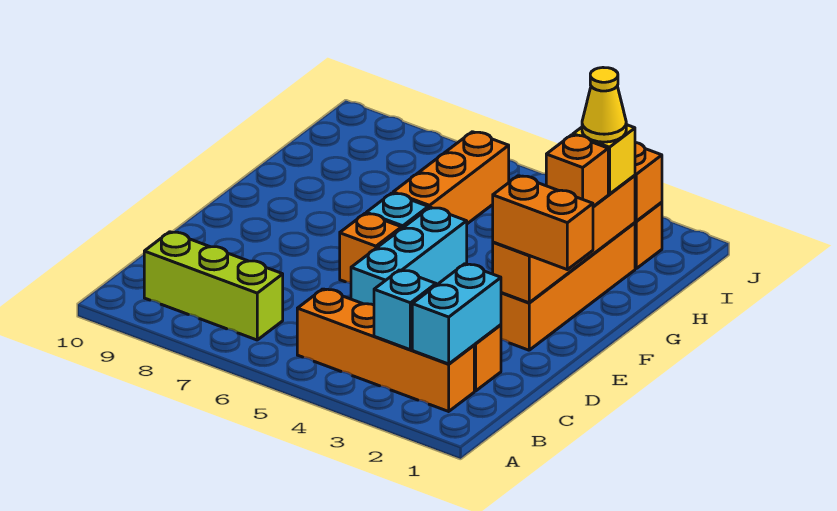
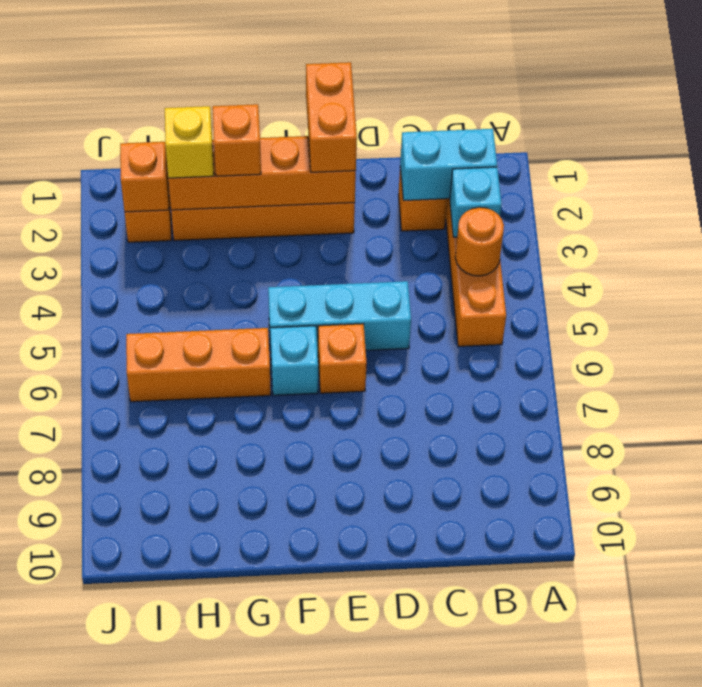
none -> orange 1x1 round brick [455,207,504,276]
lime 1x3 brick [144,232,283,340] -> none
yellow 1x1 cone [582,68,626,142] -> none

